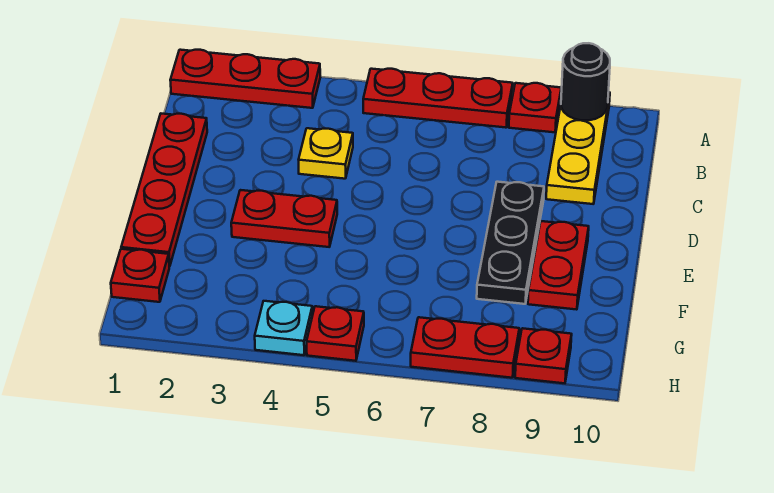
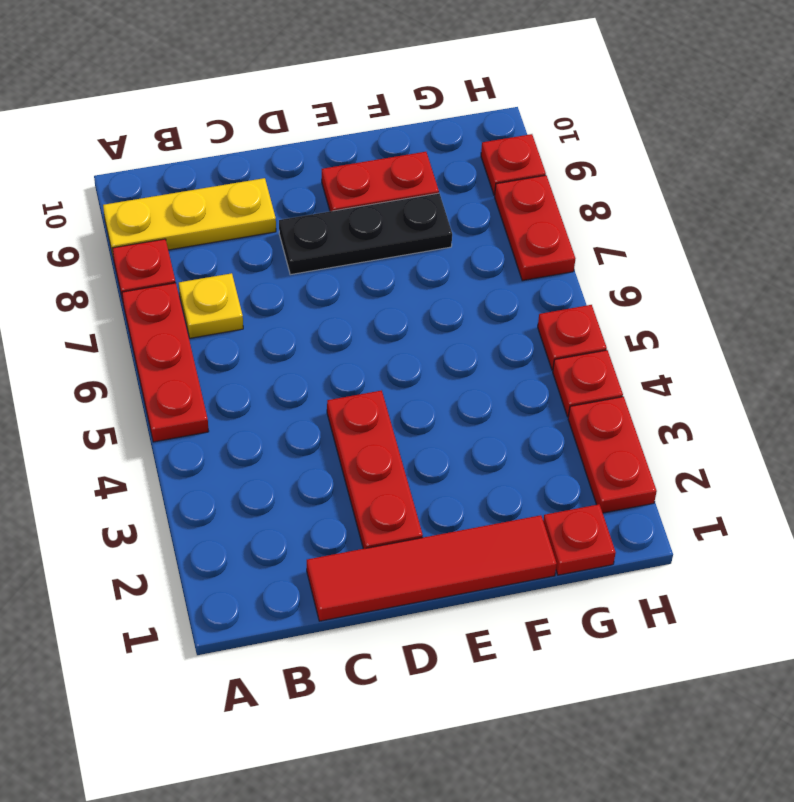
red 1x3 plate [170,50,320,108] -> red 1x3 plate moved to [327,390,423,549]
black 1x1 round brick [561,43,610,120] -> none
red 1x4 plate [121,114,207,266] -> red 1x4 tile [307,515,557,621]
yellow 1x1 plate [299,128,353,179] -> yellow 1x1 plate moved to [179,273,243,338]
red 1x2 plate [231,190,337,247] -> red 1x2 plate moved to [568,397,657,513]
cyan 1x1 plate [255,301,312,355] -> red 1x1 plate [553,350,623,417]

